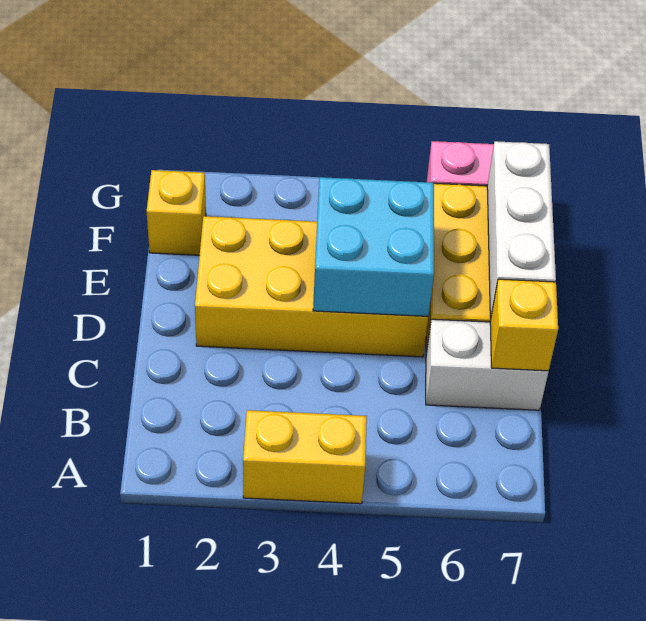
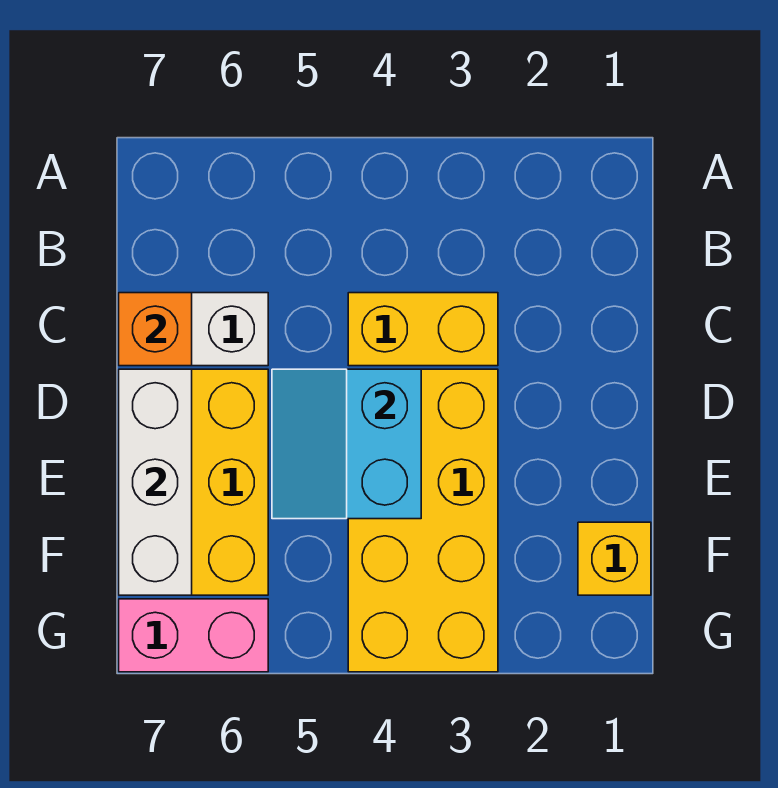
yellow 1x2 brick [243,410,367,504] -> yellow 1x2 brick moved to [348,293,498,366]
yellow 1x1 brick [490,279,558,371] -> orange 1x1 brick [119,293,192,366]
yellow 2x4 brick [195,216,428,357] -> yellow 2x4 brick turned to [348,369,498,672]
cyan 2x2 brick [313,177,434,316] -> cyan 2x2 slope [272,369,421,519]

